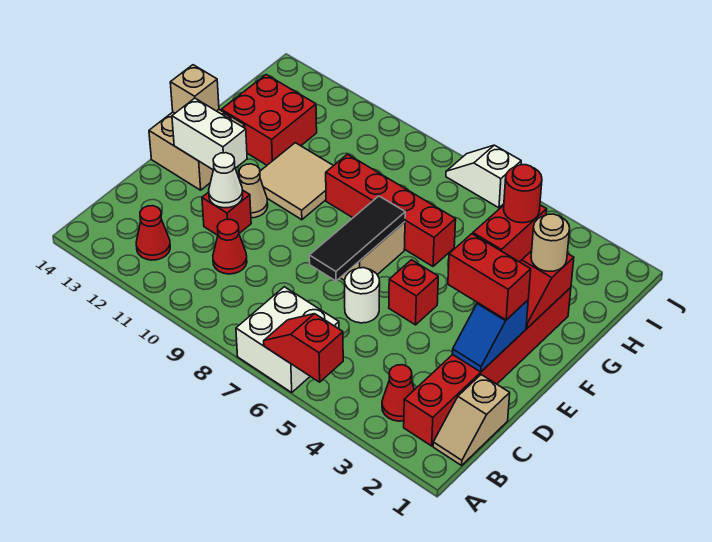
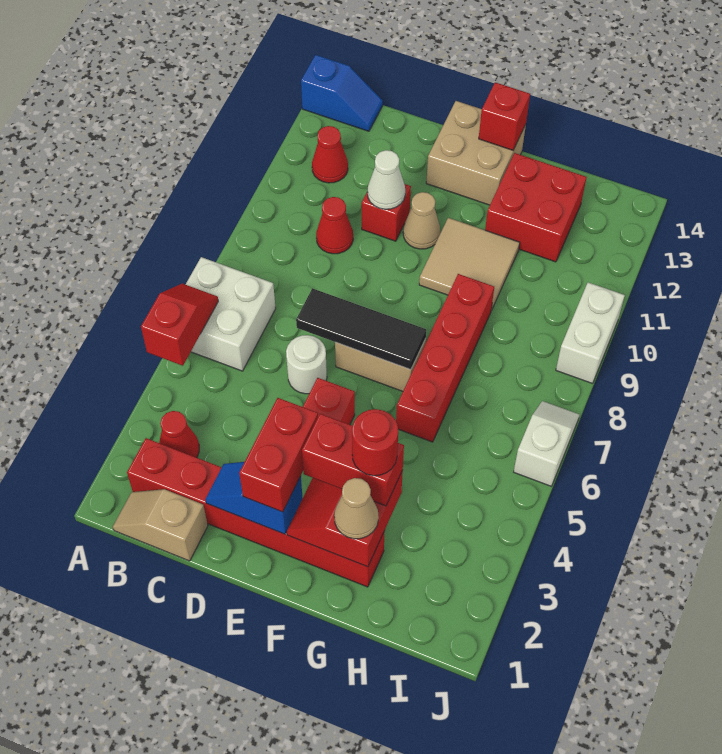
none -> blue 1x2 slope [301,55,383,131]
white 1x2 brick [172,98,247,170] -> white 1x2 brick moved to [556,282,625,384]
tan 1x1 brick [170,65,219,113] -> red 1x1 brick [479,82,530,150]
tan 1x1 round brick [531,214,570,271] -> tan 1x1 cone [334,478,379,539]

